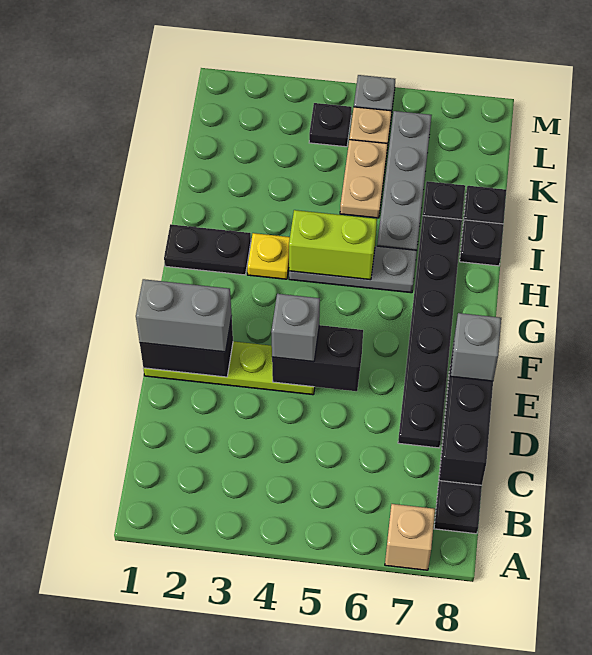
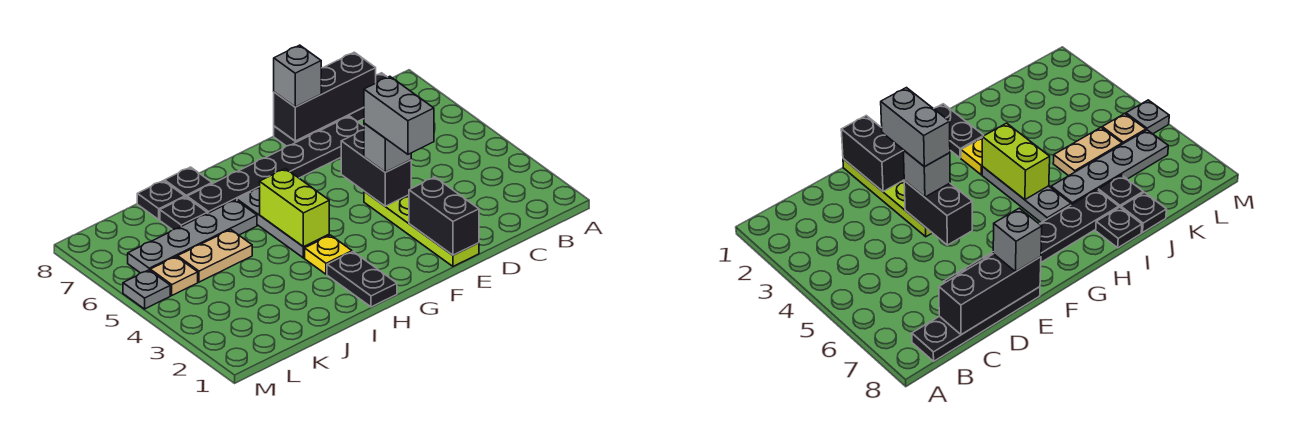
tan 1x1 brick [385,504,435,570] -> none
grey 1x2 brick [136,279,232,352] -> grey 1x2 brick moved to [364,76,434,154]
black 1x1 plate [309,103,352,147] -> none

